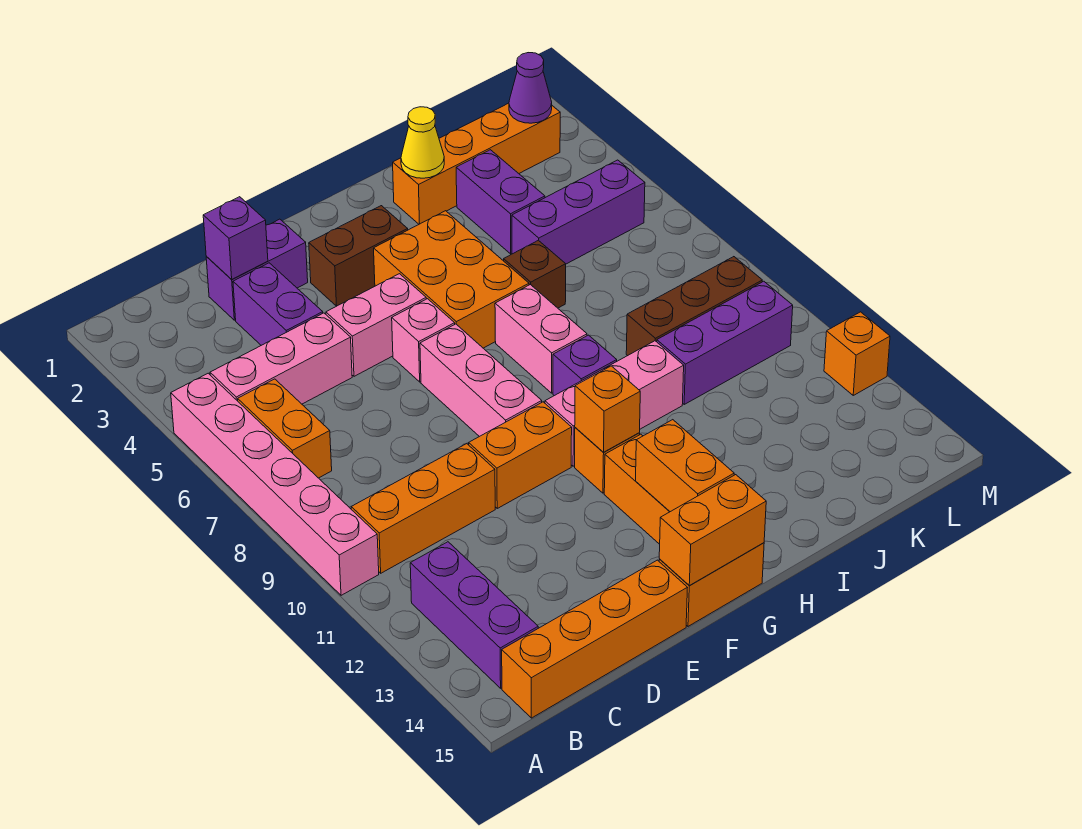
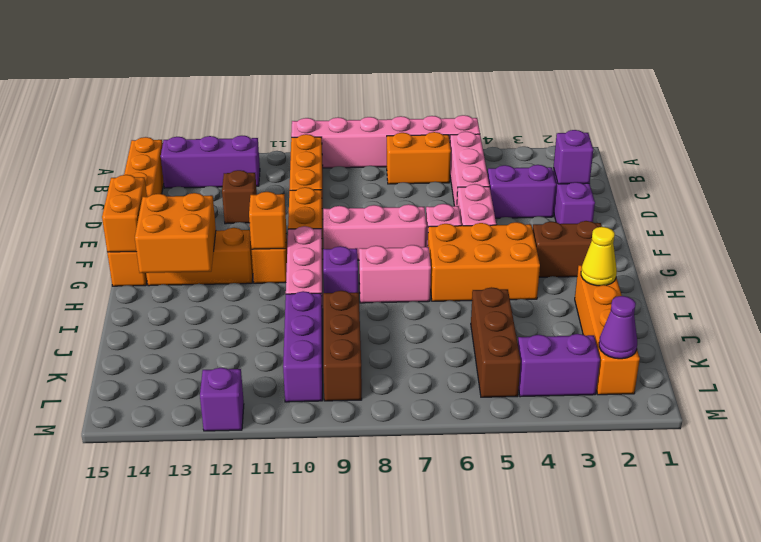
brown 1x2 brick [309,206,408,306] -> brown 1x2 brick turned to [533,221,602,277]
orange 1x2 brick [636,420,734,512] -> orange 2x2 brick [135,193,216,273]
brown 1x1 brick [504,240,566,308] -> brown 1x1 brick moved to [222,170,257,224]
purple 1x2 brick [456,150,545,254] -> purple 1x2 brick moved to [518,334,600,397]
purple 1x3 brick [512,160,645,264] -> brown 1x3 brick [471,287,521,397]
orange 1x1 brick [824,312,890,395] -> purple 1x1 brick [200,368,244,431]

